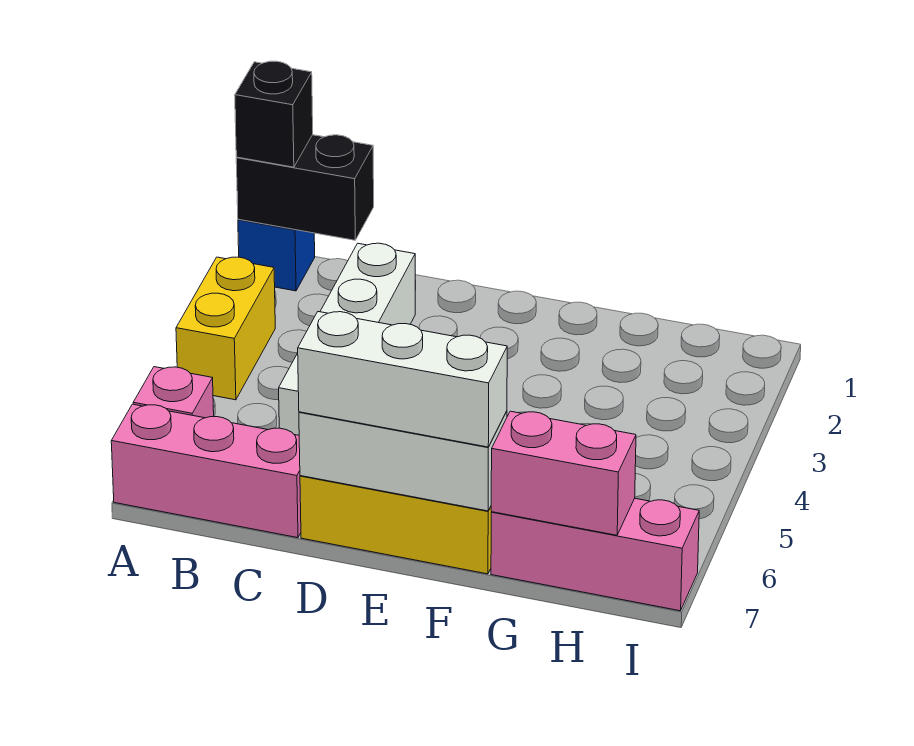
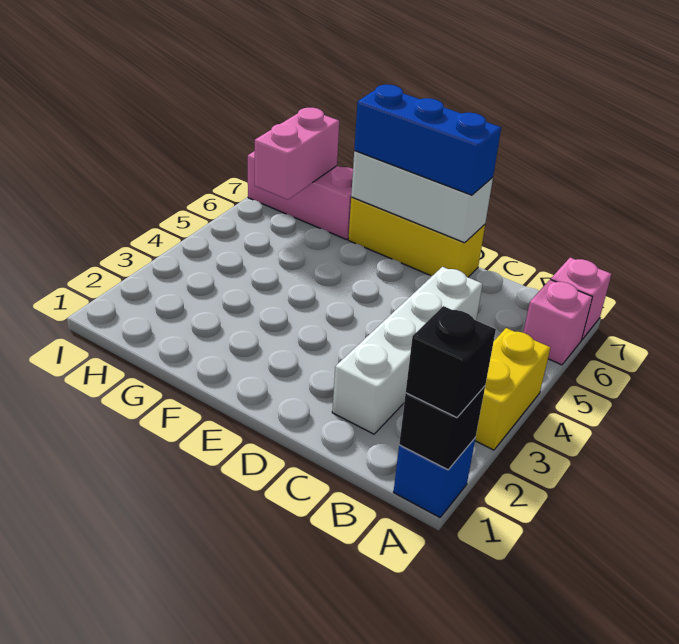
black 1x2 brick [236,135,374,240] -> black 1x1 brick [399,386,485,470]
pink 1x3 brick [111,404,301,538] -> pink 1x1 brick [551,258,611,340]
white 1x3 brick [298,312,507,447] -> blue 1x3 brick [354,85,501,195]
pink 1x2 brick [491,411,636,535] -> pink 1x2 brick turned to [255,108,339,200]

